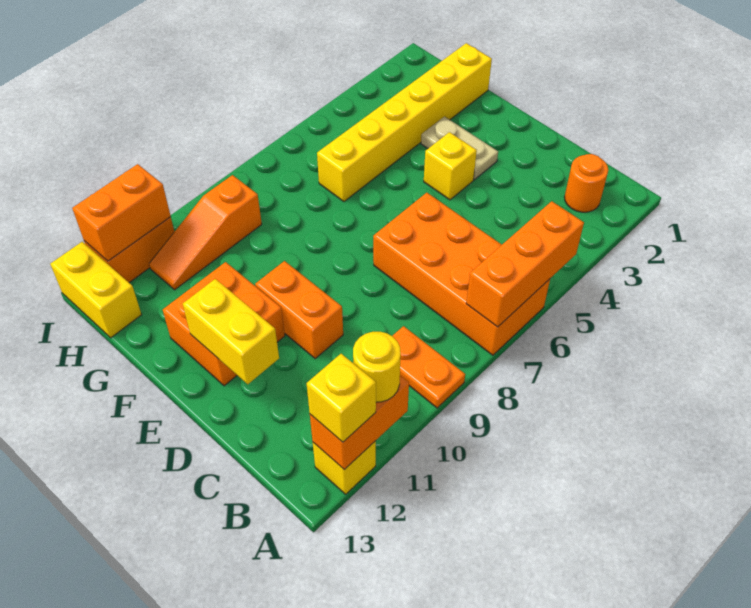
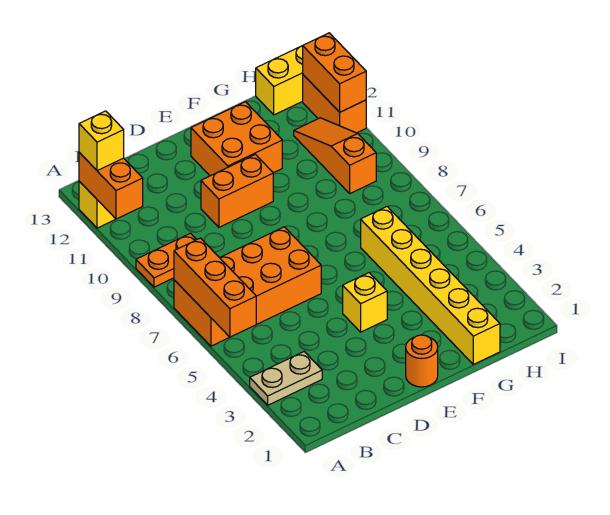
yellow 1x1 round brick [353,332,401,402] -> none
orange 1x1 round brick [565,154,608,212] -> orange 1x1 round brick moved to [406,335,438,387]
yellow 1x2 brick [183,279,279,384] -> none
tan 1x2 plate [421,117,498,180] -> tan 1x2 plate moved to [250,352,322,405]

